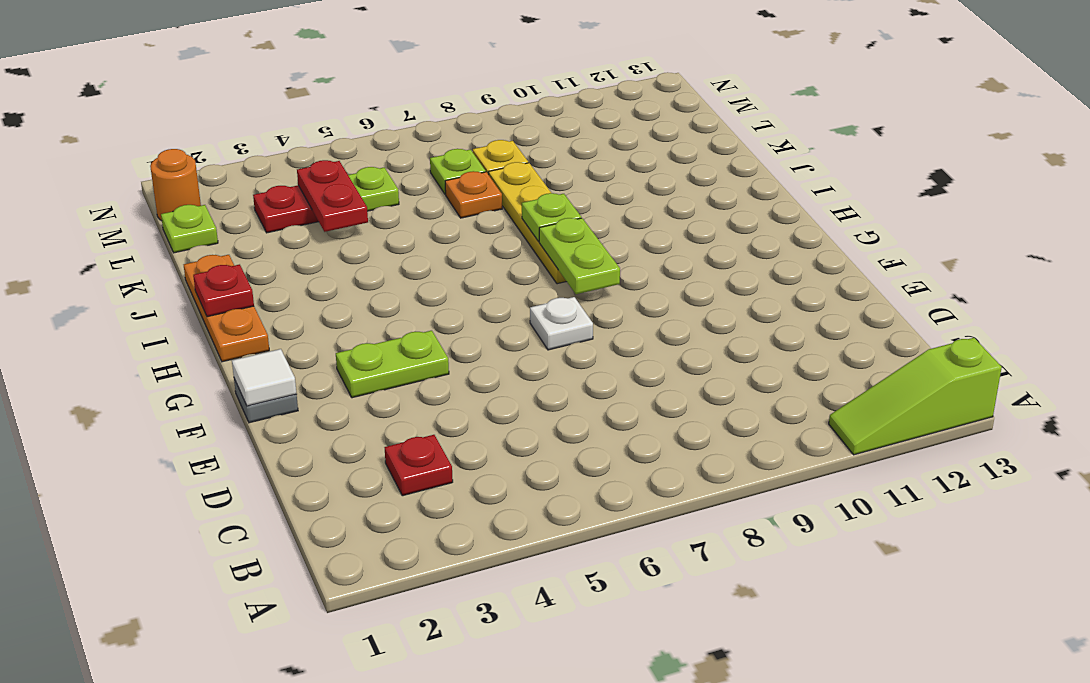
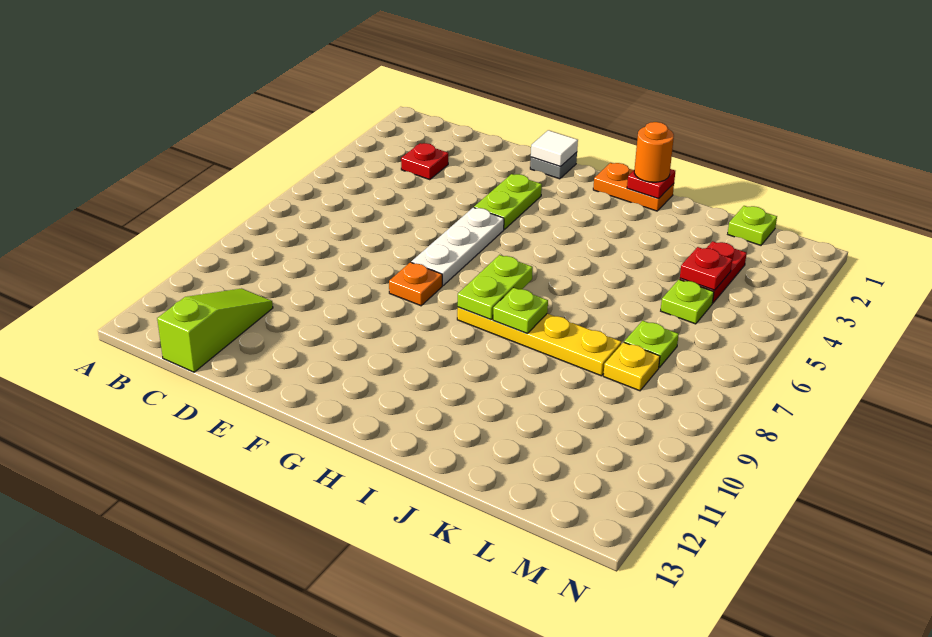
lime 1x3 slope [829,338,1002,455] -> lime 1x3 slope moved to [157,289,273,372]
white 1x1 plate [530,297,593,350] -> white 1x3 plate [411,207,504,286]
lime 1x2 plate [539,218,620,294] -> lime 1x2 plate turned to [458,255,533,320]
orange 1x3 plate [184,255,269,362] -> orange 1x2 plate [593,163,674,211]
red 1x2 plate [297,160,368,232] -> red 1x1 plate [680,247,732,290]
orange 1x1 plate [445,171,502,218] -> orange 1x1 plate moved to [389,262,442,306]
orange 1x1 round brick [150,149,201,221] -> orange 1x1 round brick moved to [634,122,674,182]

